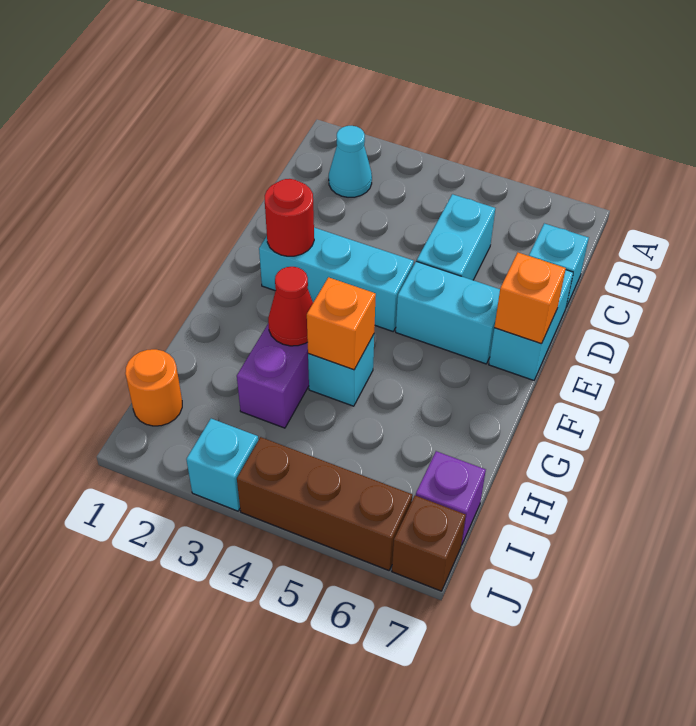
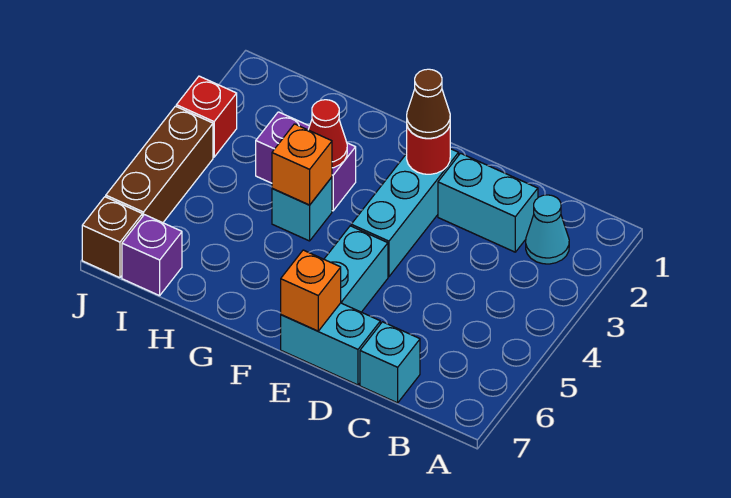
cyan 1x2 brick [417,194,495,280] -> cyan 1x2 brick moved to [438,153,538,252]
none -> brown 1x1 cone [407,69,450,138]
orange 1x1 round brick [125,349,182,426] -> none
cyan 1x1 brick [186,419,258,511] -> red 1x1 brick [176,76,237,157]

